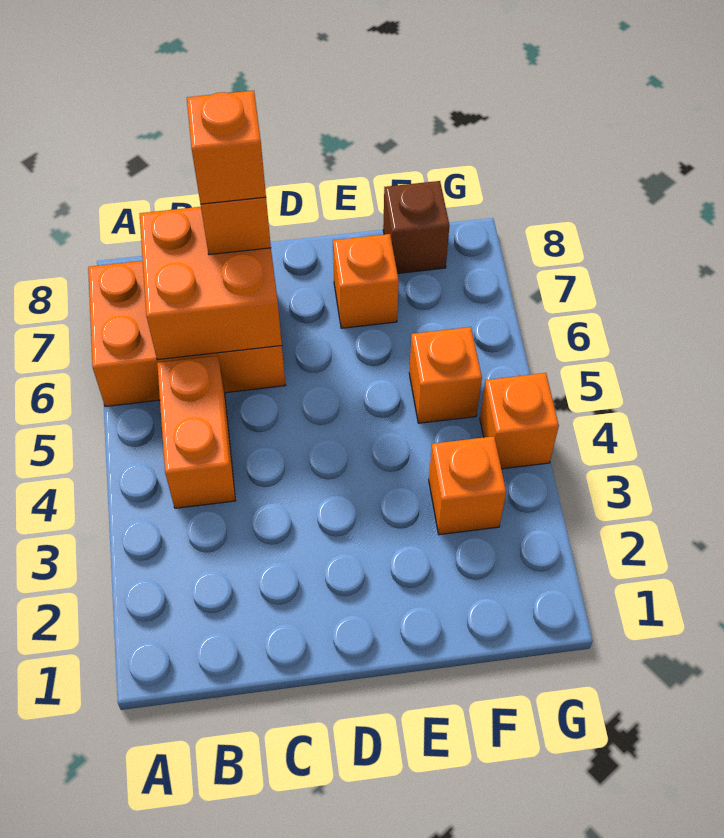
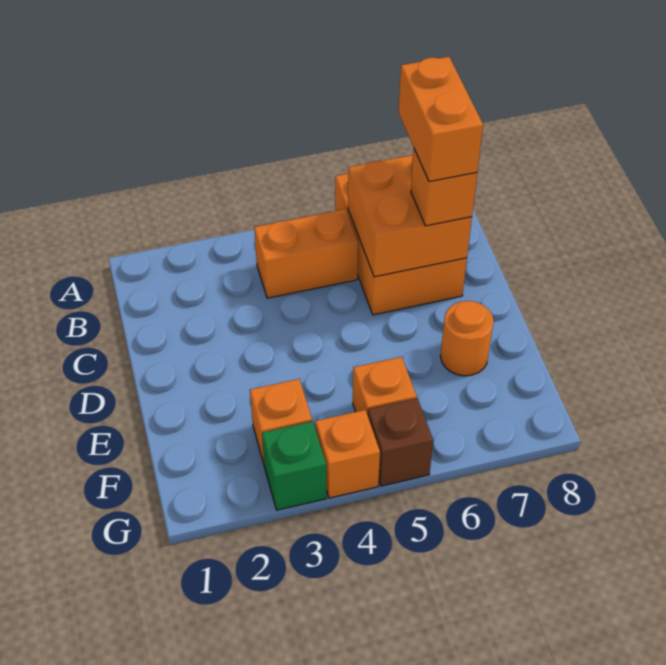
orange 1x1 brick [187,91,266,204] -> orange 1x2 brick [398,57,483,182]
orange 1x1 brick [333,234,399,328] -> orange 1x1 round brick [441,301,494,376]
brown 1x1 brick [383,181,449,273] -> brown 1x1 brick moved to [368,398,433,486]
none -> green 1x1 brick [262,421,326,510]

